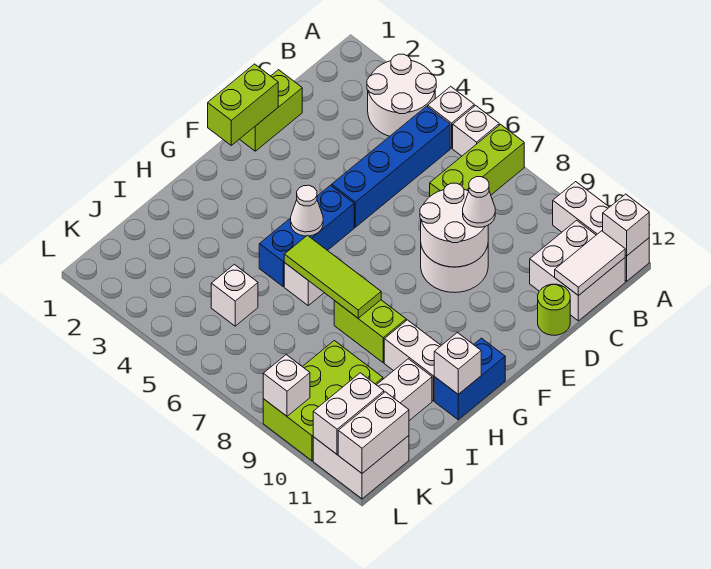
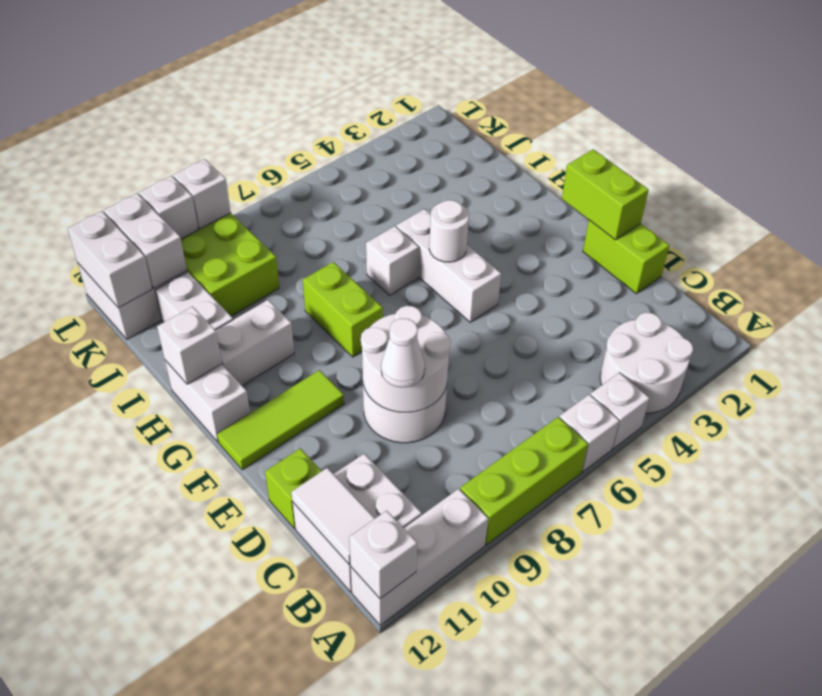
lime 1x3 brick [430,124,524,196] -> lime 1x3 brick turned to [460,417,588,545]
blue 1x4 brick [332,106,450,227] -> none
lime 1x1 round brick [538,284,570,335] -> lime 1x1 brick [265,448,321,529]
blue 1x3 brick [259,185,354,286] -> white 1x3 brick [396,209,501,322]
white 1x1 cone [291,185,323,236] -> white 1x1 round brick [429,200,469,262]
blue 1x2 brick [434,338,505,420] -> white 1x2 brick [165,360,250,442]
lime 1x3 tile [284,235,381,318] -> lime 1x3 tile moved to [217,370,344,470]
lime 1x2 brick [334,300,406,363] -> lime 1x2 brick turned to [303,262,383,357]
white 1x1 brick [211,264,258,326] -> white 1x1 brick moved to [139,176,198,239]

